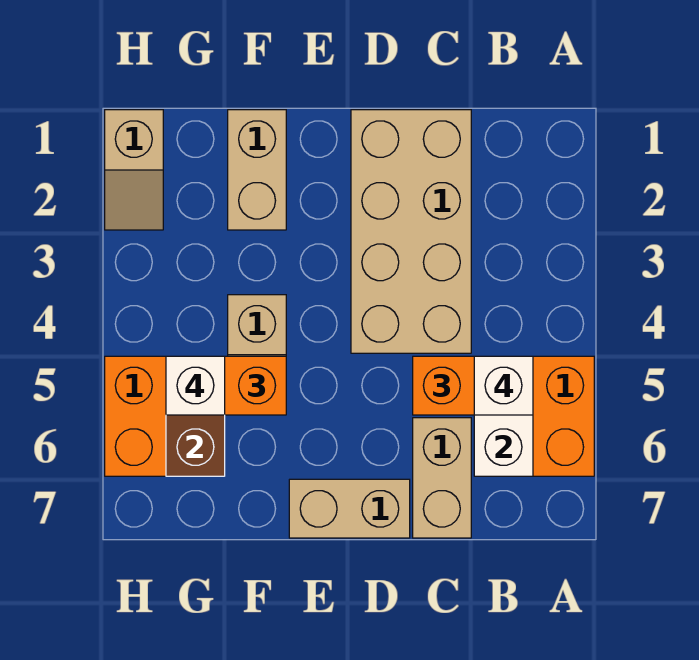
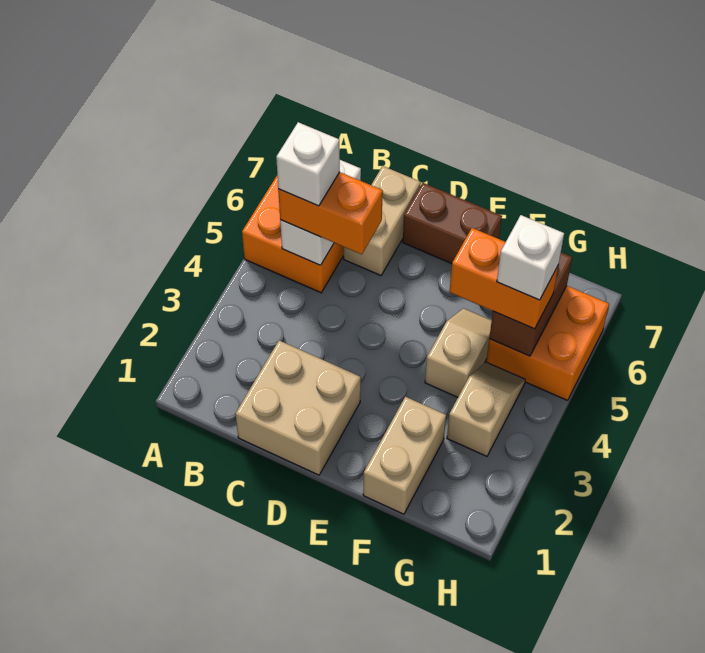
tan 2x4 brick [351,110,471,353] -> tan 2x2 brick [235,341,361,475]
tan 1x2 brick [289,479,410,538] -> brown 1x2 brick [403,183,502,264]
tan 1x2 slope [105,110,163,230] -> tan 1x2 slope moved to [447,362,525,456]

